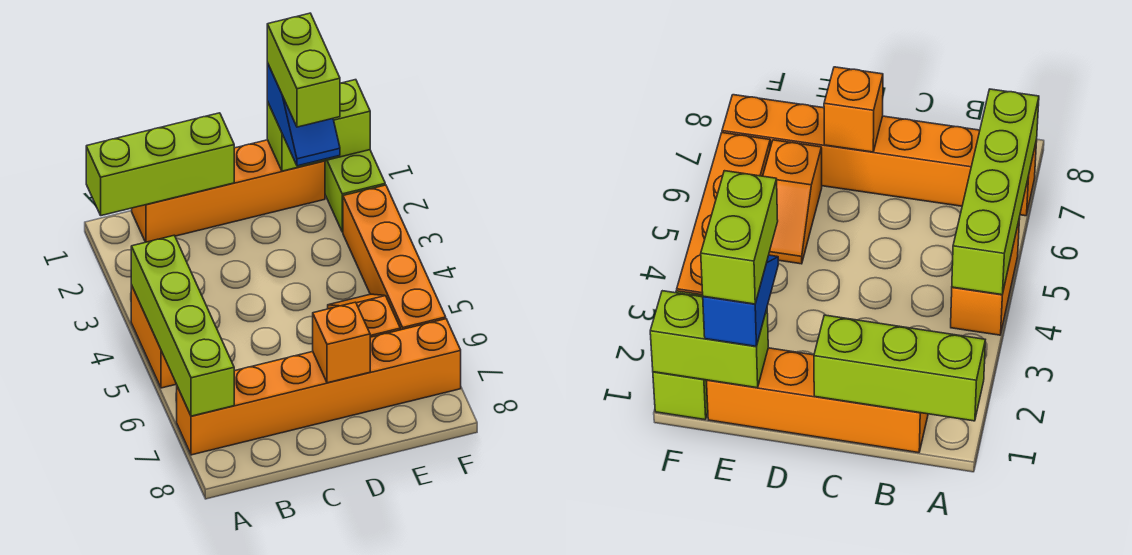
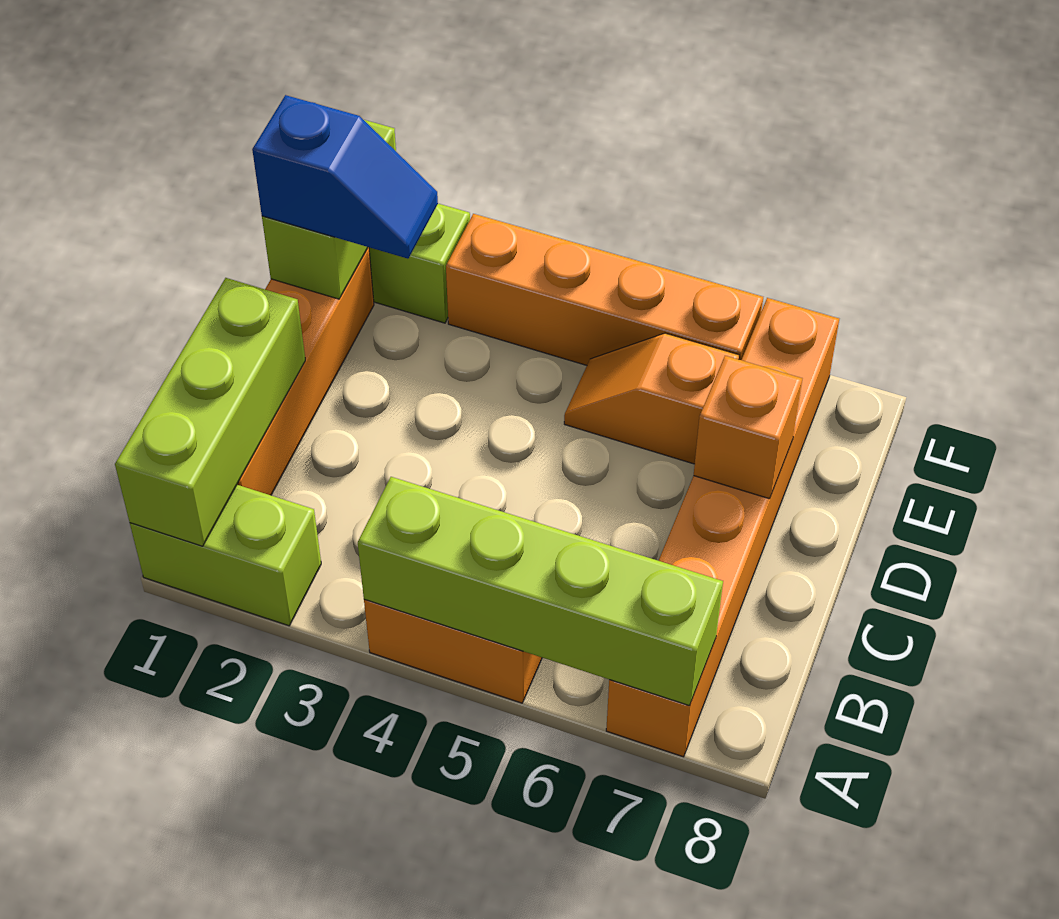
lime 1x2 brick [267,13,340,127] -> lime 1x2 brick moved to [130,485,321,626]

